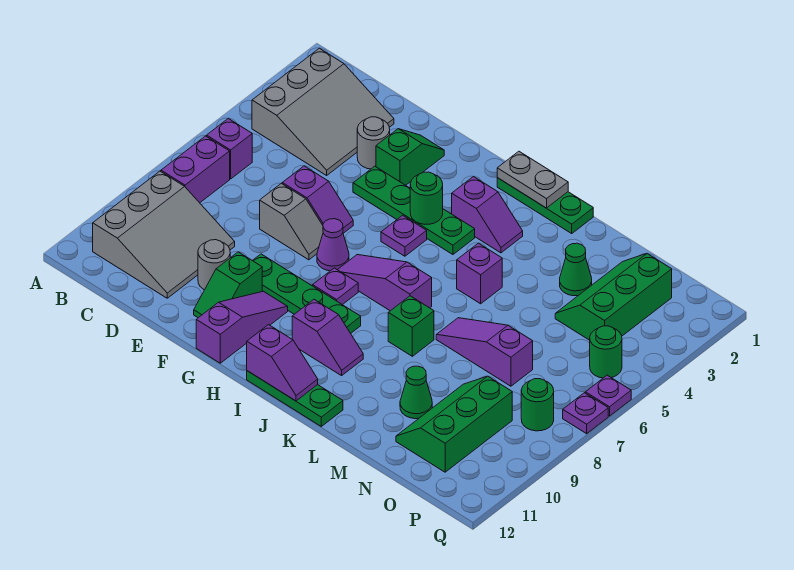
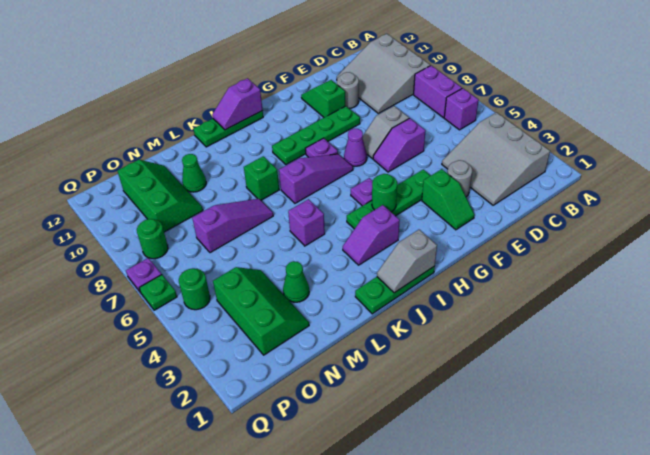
purple 1x3 slope [196,291,288,363] -> none
grey 1x2 plate [497,151,568,208] -> grey 1x2 slope [377,230,437,293]
purple 1x2 slope [292,300,363,376] -> none
purple 1x1 plate [585,375,631,416] -> green 1x1 plate [139,275,177,310]

